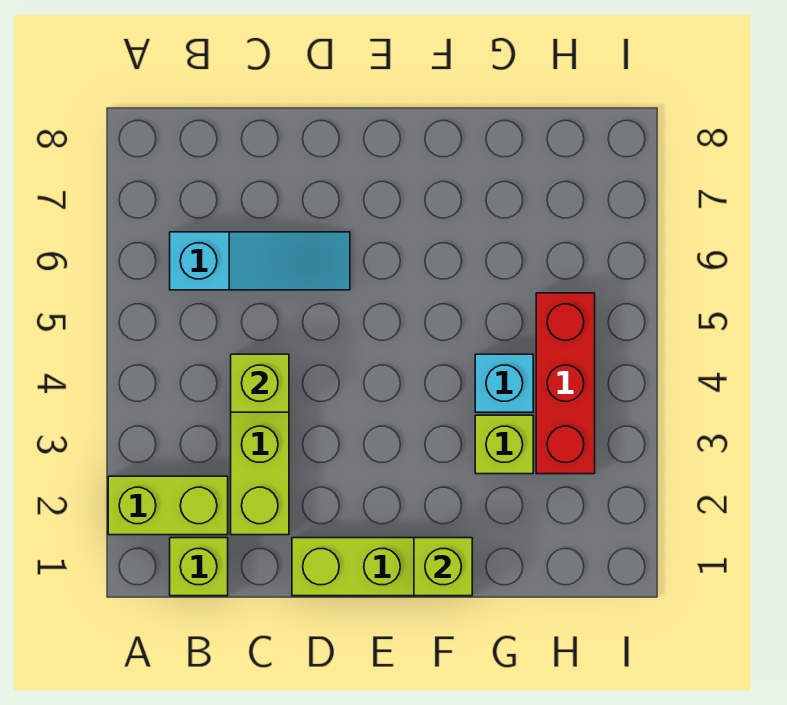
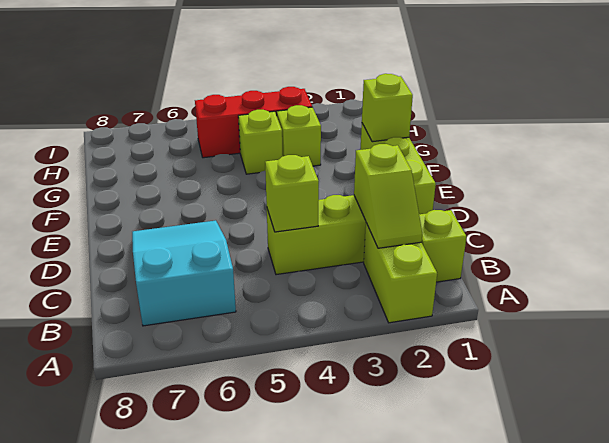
none -> lime 1x2 slope [354,144,422,248]
cyan 1x3 slope [170,232,350,290] -> cyan 2x3 slope [132,220,236,326]
cyan 1x1 brick [475,354,533,412] -> lime 1x1 brick [238,110,283,174]

